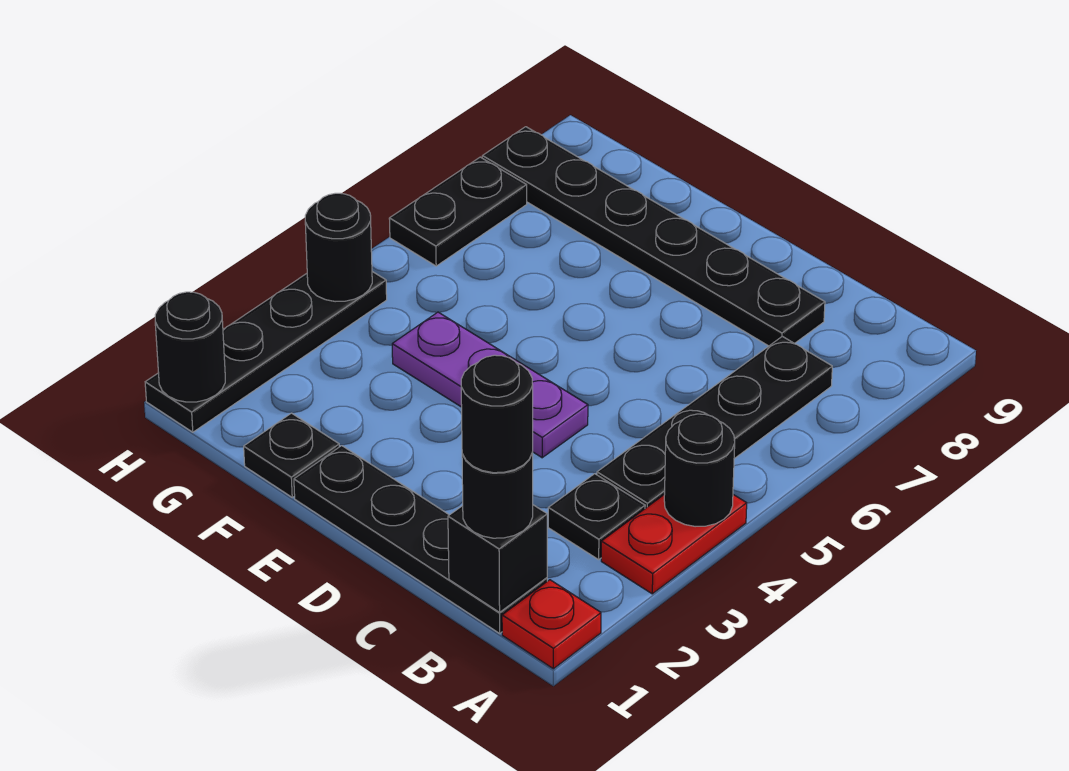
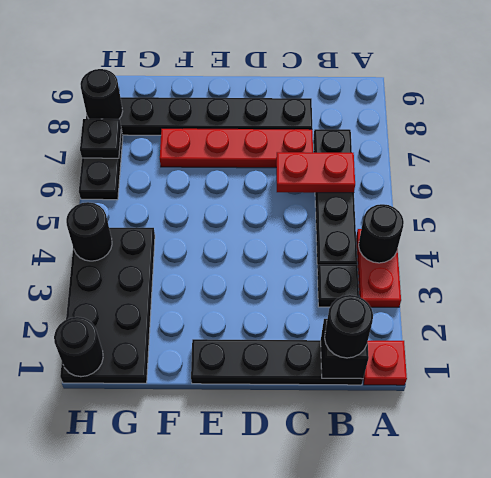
black 1x1 round brick [461,355,533,473] -> black 1x1 round brick moved to [80,69,123,119]
none -> red 1x2 plate [276,152,355,193]
none -> red 1x4 plate [160,128,313,168]
purple 1x3 plate [392,312,588,458] -> none
black 1x1 plate [244,413,339,497] -> black 1x1 plate moved to [80,119,121,158]
black 1x4 plate [145,272,387,432] -> black 2x4 plate [60,228,155,383]

